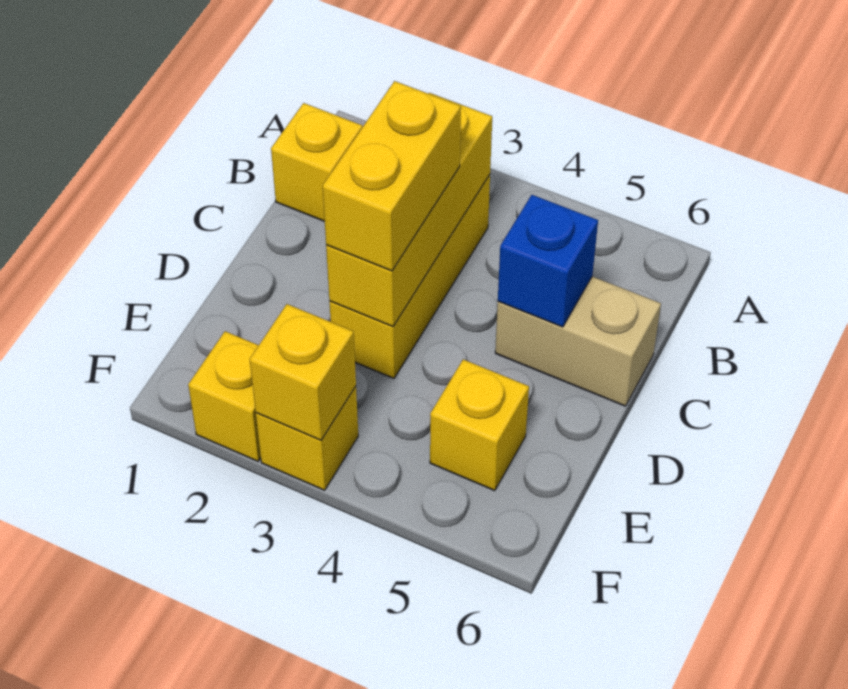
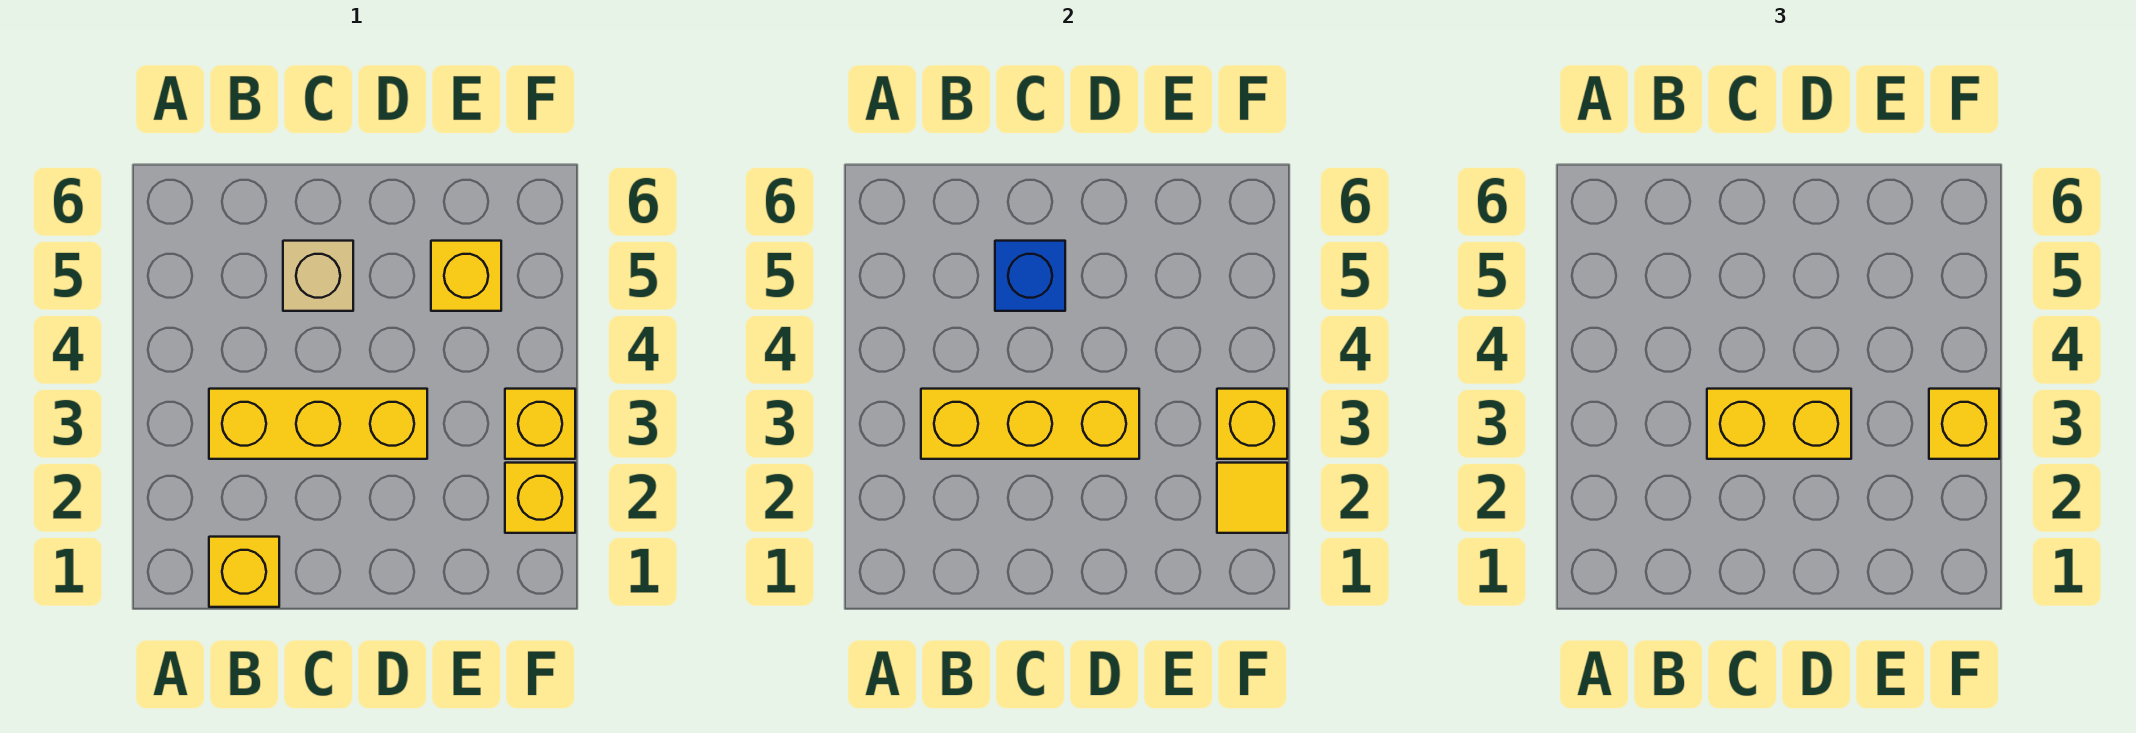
tan 1x2 brick [495,276,661,406] -> tan 1x1 brick [283,241,353,311]
none -> yellow 1x1 tile [1217,463,1287,533]
none -> yellow 1x1 brick [1929,389,1999,459]

